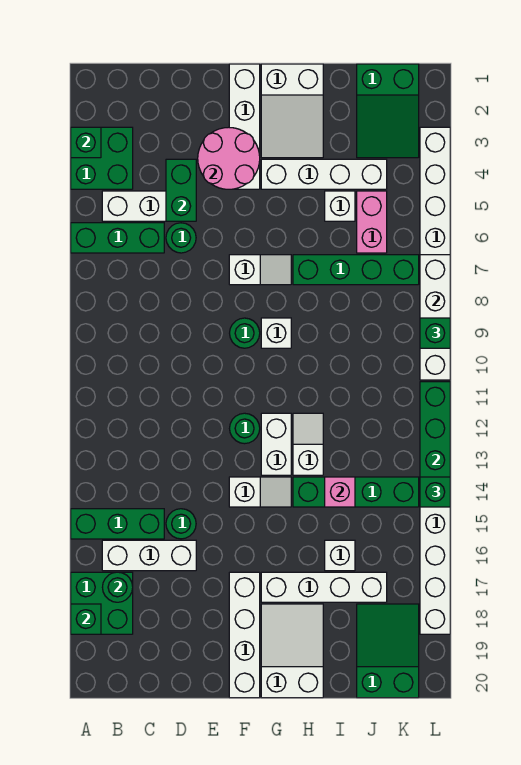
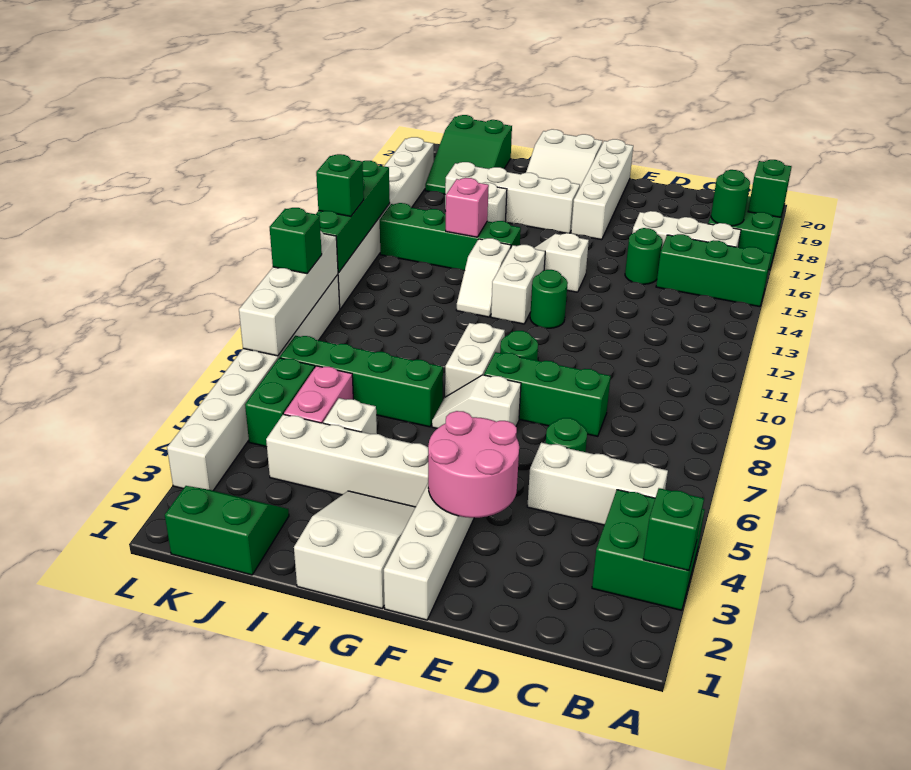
green 1x3 brick [71,223,164,253] -> green 1x3 brick moved to [484,352,611,436]
green 1x2 brick [166,159,196,221] -> green 1x2 brick moved to [245,358,315,447]
white 1x1 brick [261,318,291,348] -> white 1x2 brick [445,323,505,397]
green 2x3 slope [357,64,419,158] -> green 2x2 slope [165,486,289,575]
green 1x1 brick [420,477,450,507] -> green 1x1 brick moved to [316,154,364,216]

